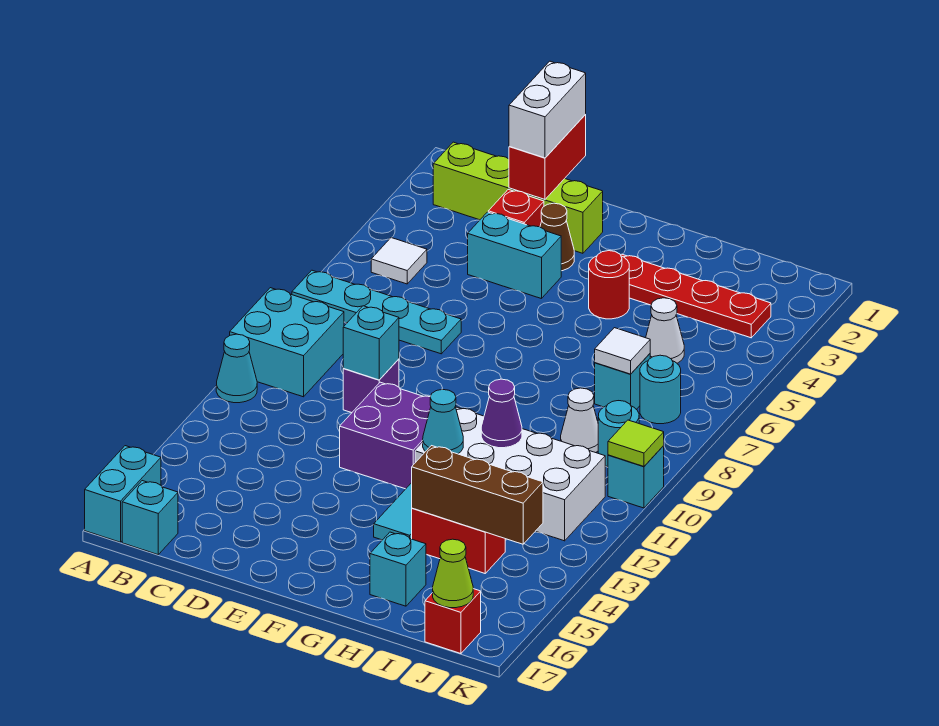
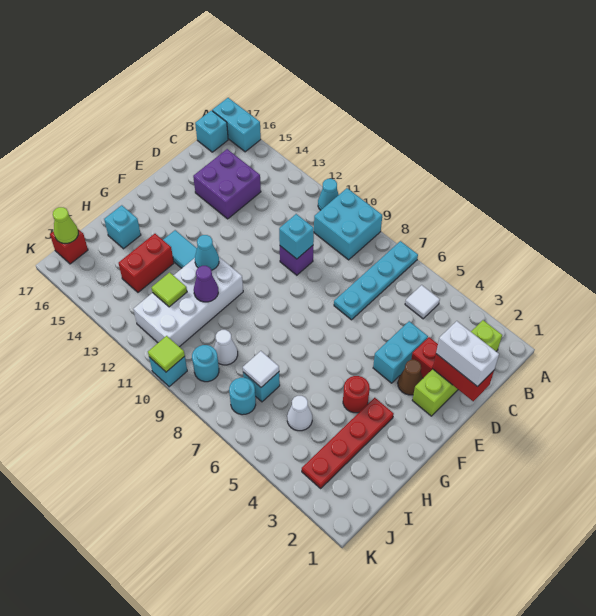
purple 2x2 brick [340,382,431,489] -> purple 2x2 brick moved to [193,149,261,219]
brown 1x3 brick [412,446,543,544] -> none
none -> lime 1x1 tile [152,272,187,307]

